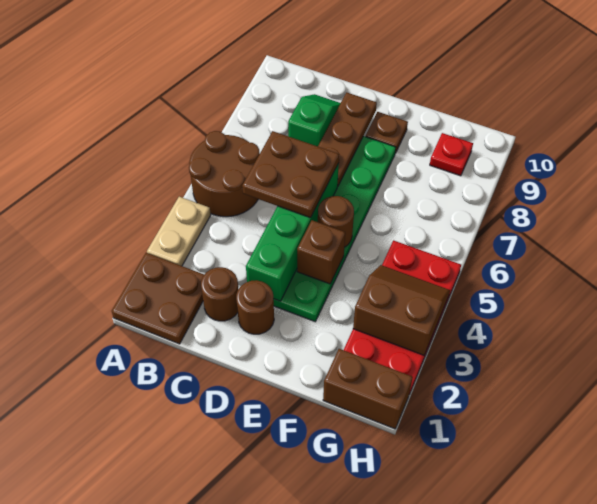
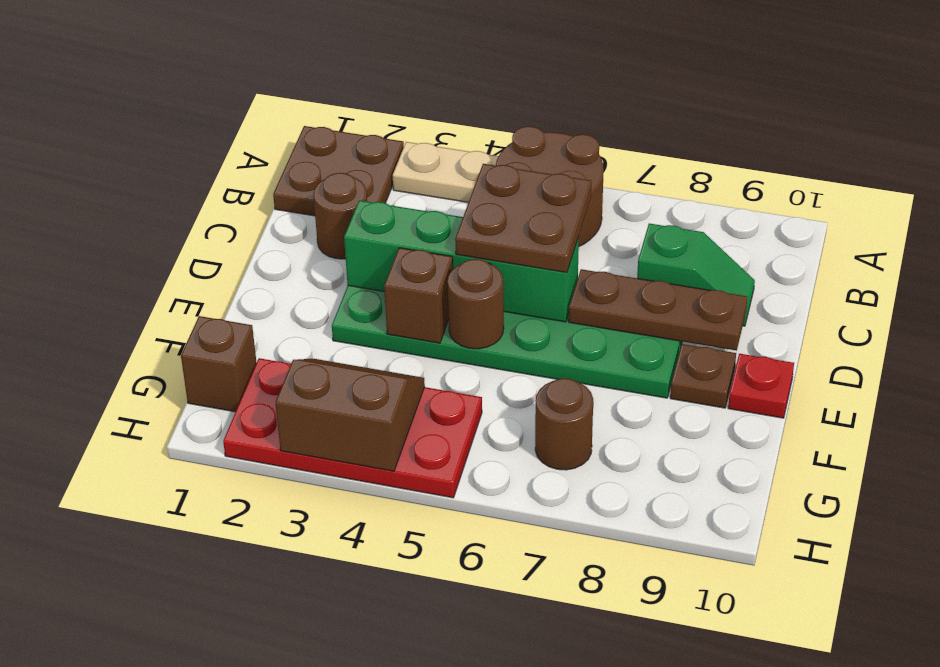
brown 1x1 round brick [236,280,274,334] -> brown 1x1 round brick moved to [535,378,593,470]
brown 1x2 brick [323,349,413,429] -> brown 1x1 brick [181,316,257,412]
brown 2x2 slope [353,265,450,355] -> brown 2x2 slope turned to [275,359,425,471]
red 1x1 plate [430,133,473,176] -> red 1x1 plate moved to [728,354,794,418]

